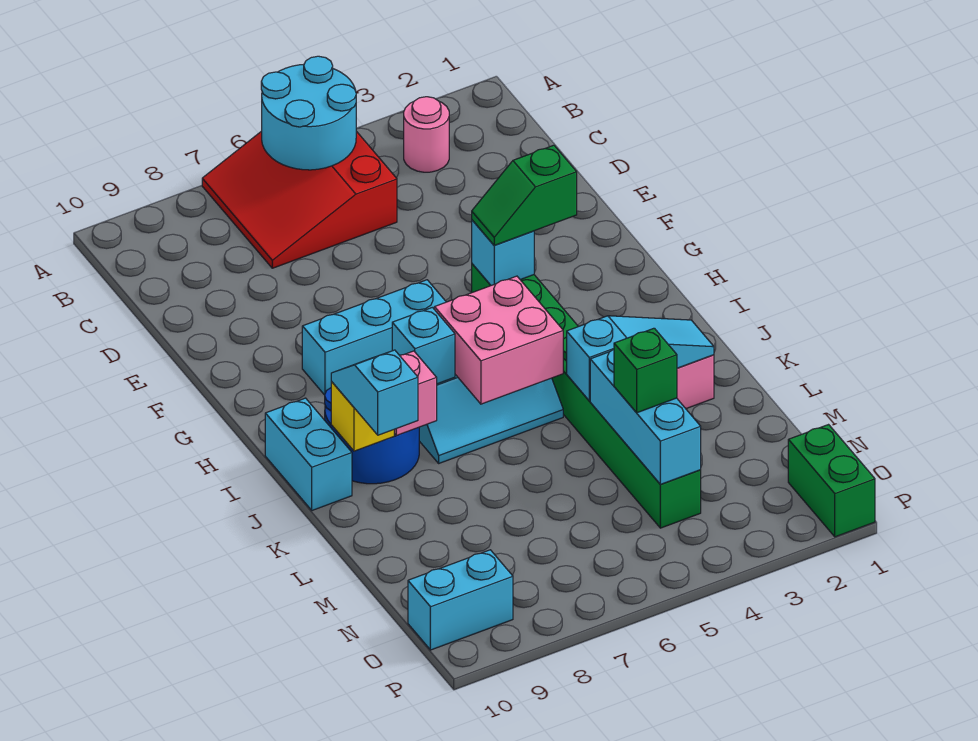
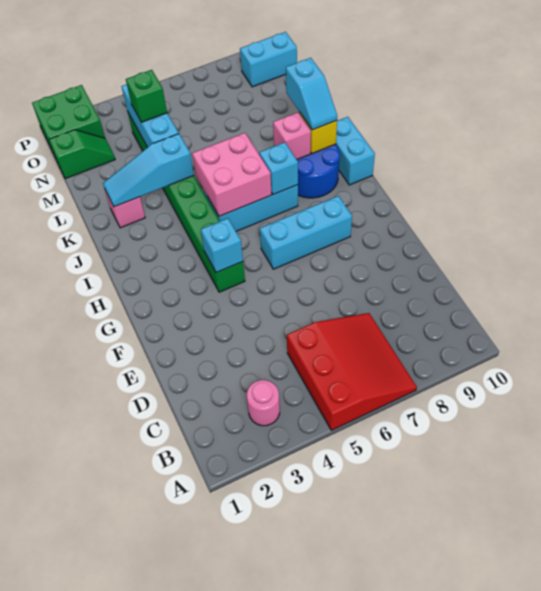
cyan 2x2 round brick [261,56,356,170] -> none
green 1x2 slope [472,145,577,245] -> green 1x2 slope moved to [49,130,115,179]
green 1x2 brick [788,425,875,537] -> green 2x2 brick [32,85,105,156]

